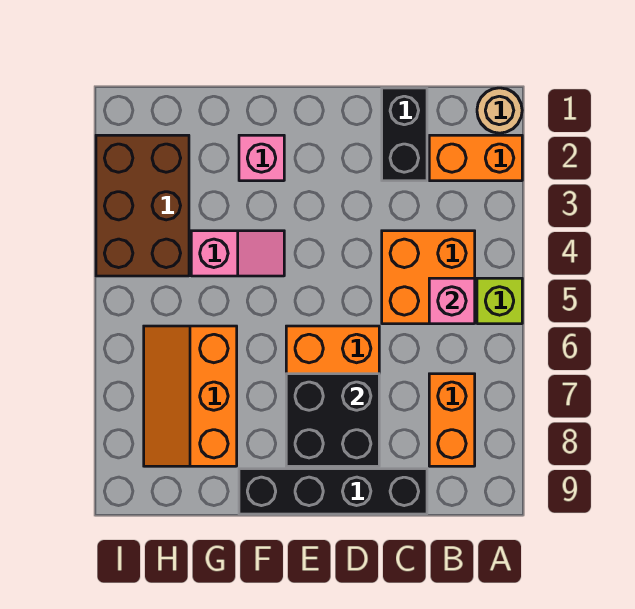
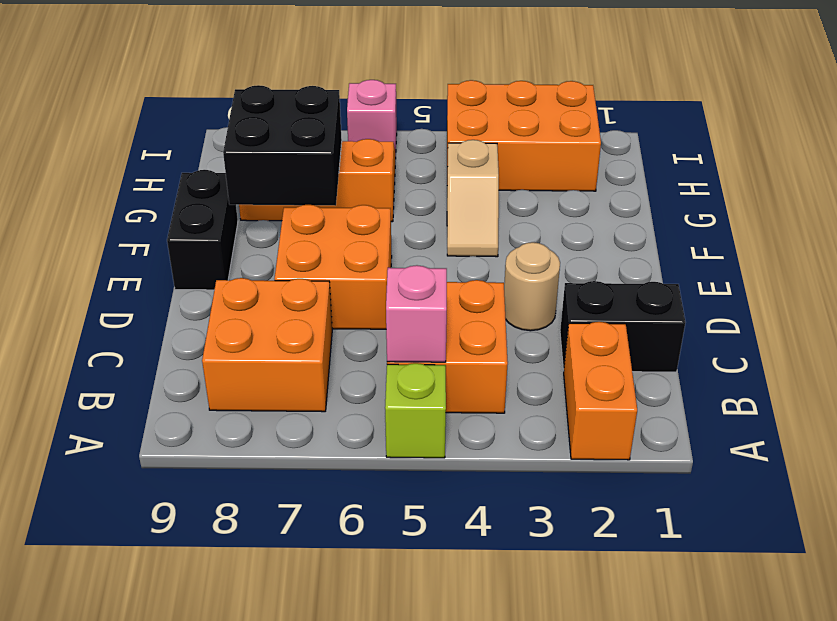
tan 1x1 round brick [477,88,522,133] -> tan 1x1 round brick moved to [504,242,560,331]
orange 1x2 brick [429,374,475,466] -> orange 2x2 brick [202,278,332,412]
black 1x4 brick [239,469,427,514] -> black 1x2 brick [167,170,238,290]
black 2x2 brick [286,374,379,466] -> black 2x2 brick moved to [223,85,342,206]
pink 1x1 brick [239,135,284,181] -> pink 1x1 brick moved to [347,80,397,159]
pink 1x2 slope [191,231,284,276] -> tan 1x2 slope [447,140,499,257]
brown 2x3 brick [96,135,189,276] -> orange 2x3 brick [447,80,601,191]

